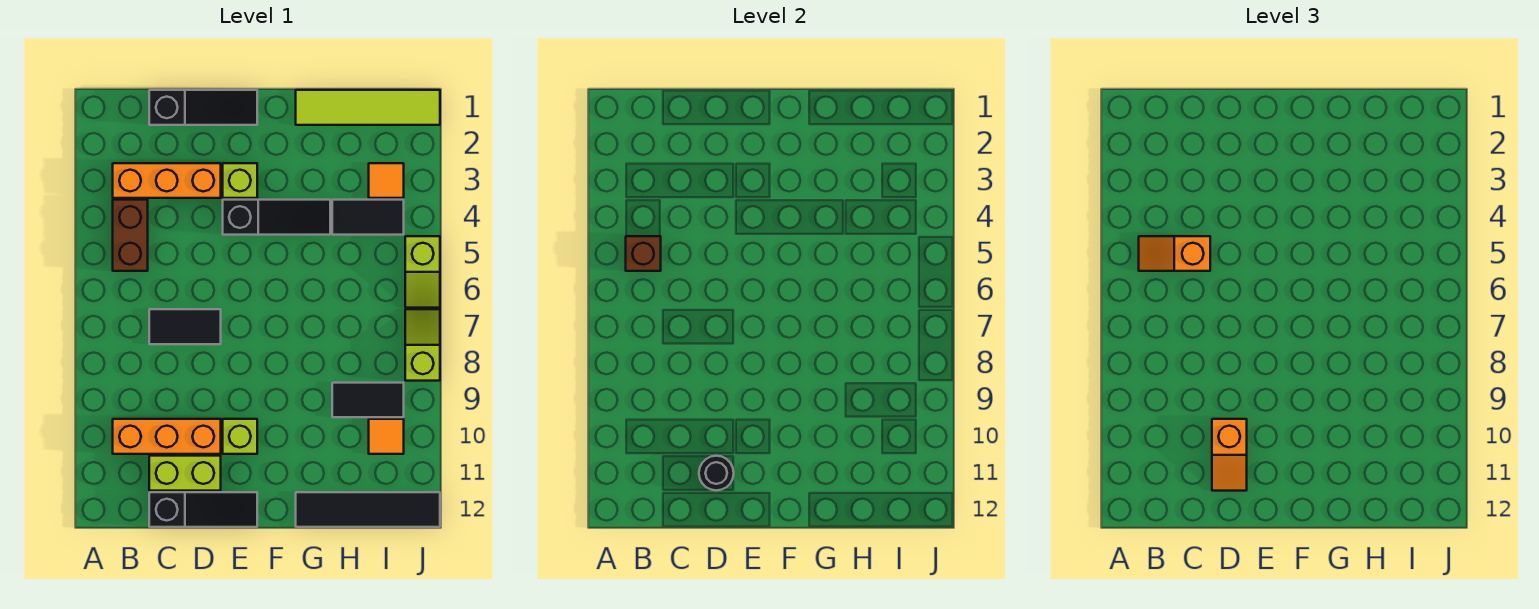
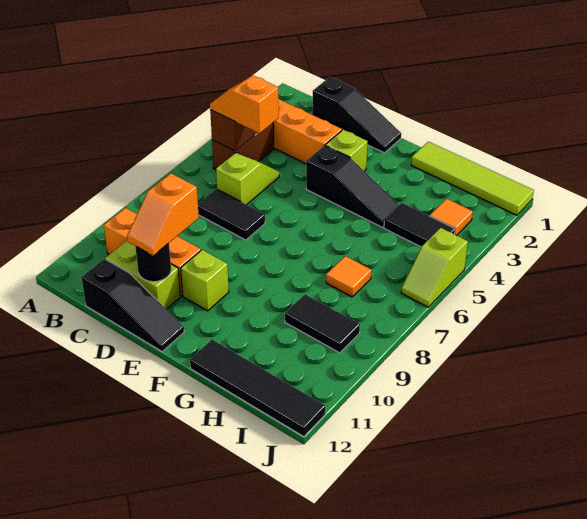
orange 1x1 tile [369,419,404,454] -> orange 1x1 tile moved to [326,256,372,297]
lime 1x2 slope [405,309,440,381] -> lime 1x2 slope moved to [216,153,279,205]

